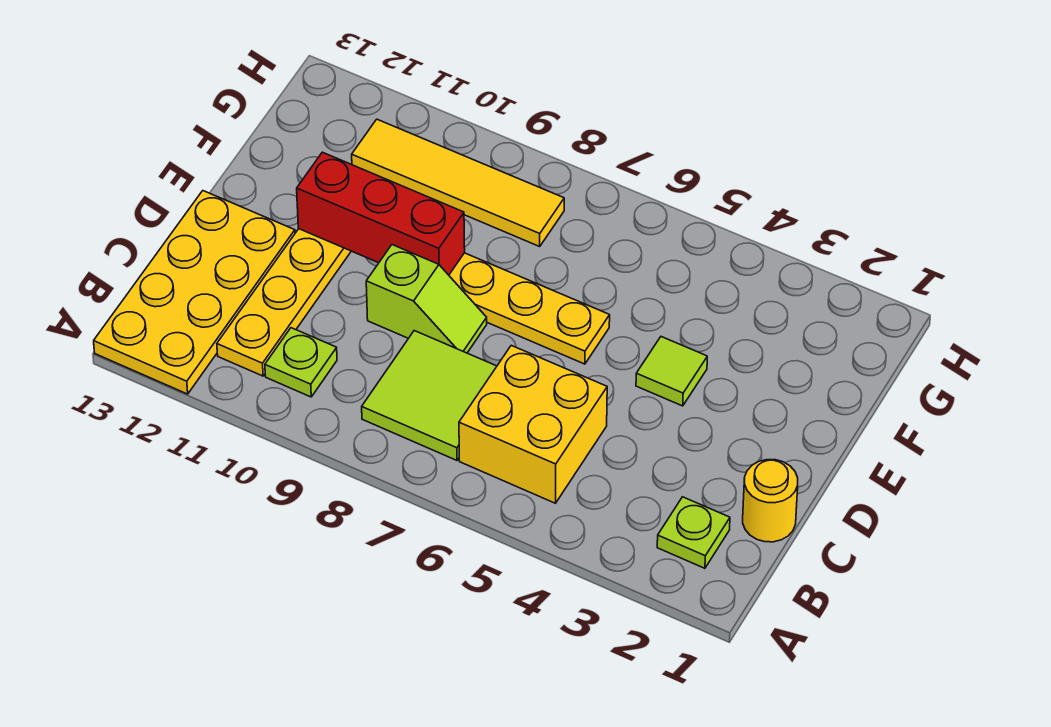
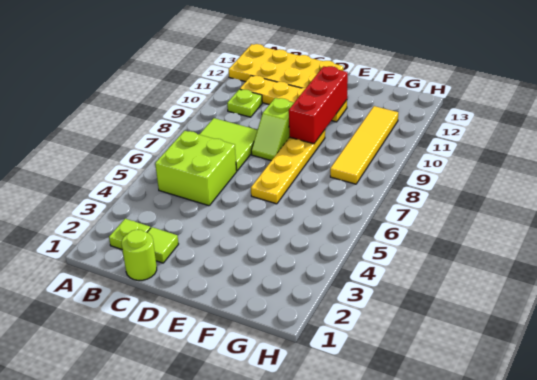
yellow 2x2 brick [459,345,607,503] -> lime 2x2 brick [155,131,237,206]
yellow 1x1 round brick [743,460,798,542] -> lime 1x1 round brick [121,230,157,280]
lime 1x1 tile [636,337,707,406] -> lime 1x1 tile moved to [147,227,178,263]

